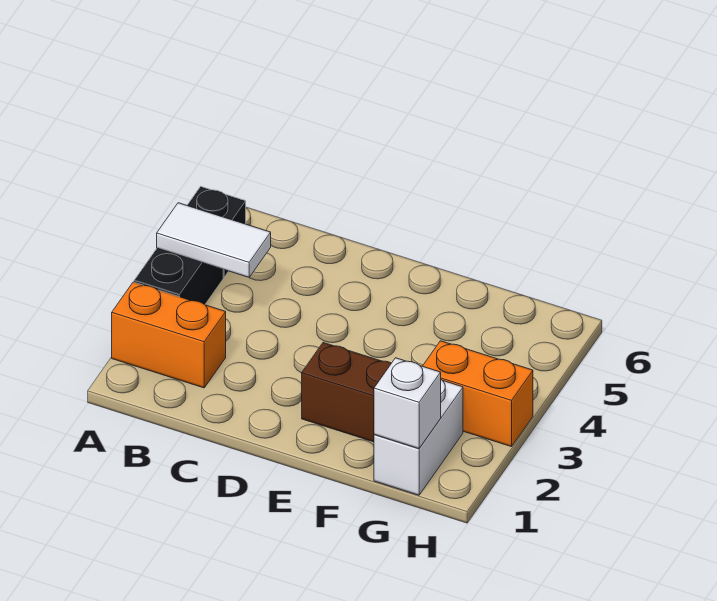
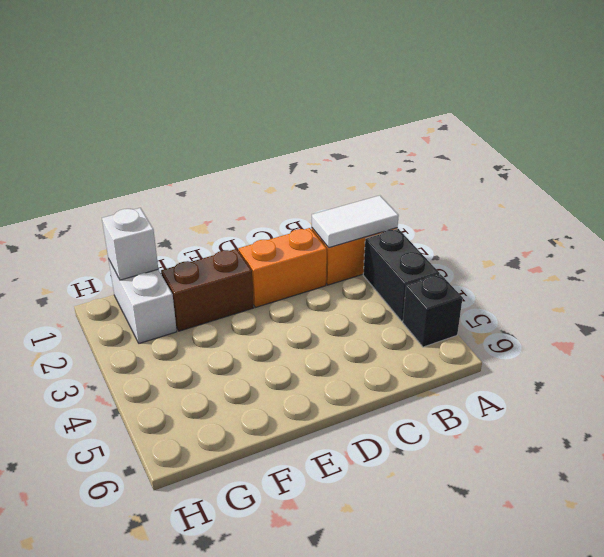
white 1x2 tile [157,203,271,277] -> white 1x2 tile moved to [312,195,399,248]
orange 1x2 brick [423,341,533,447] -> orange 1x2 brick moved to [238,228,327,307]

